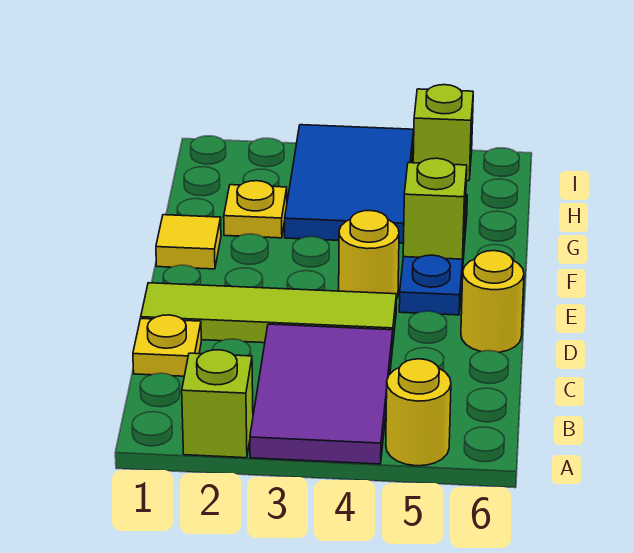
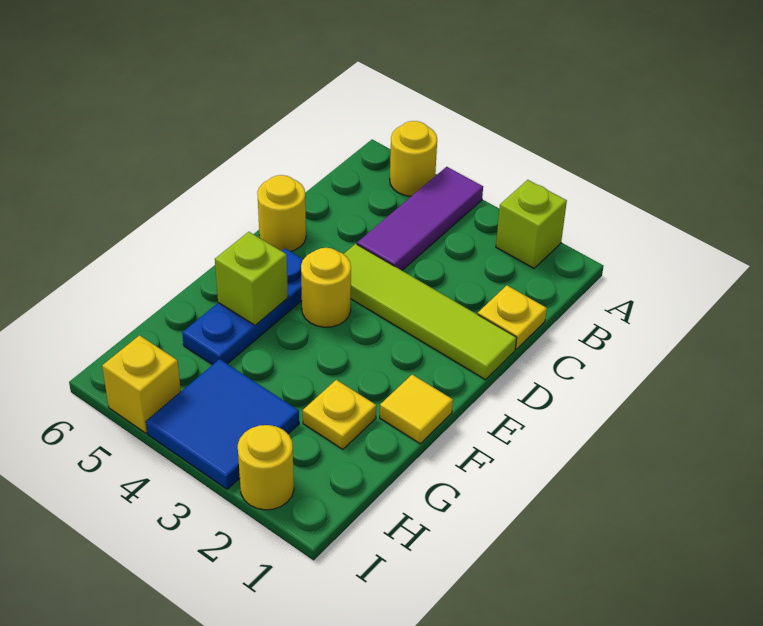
purple 2x3 tile [250,324,393,464] -> purple 1x3 tile [357,167,483,270]
blue 2x3 tile [285,125,414,243] -> blue 2x2 tile [146,359,299,489]
none -> yellow 1x1 round brick [238,425,294,510]
lime 1x1 brick [413,85,473,181] -> yellow 1x1 brick [102,335,181,433]

